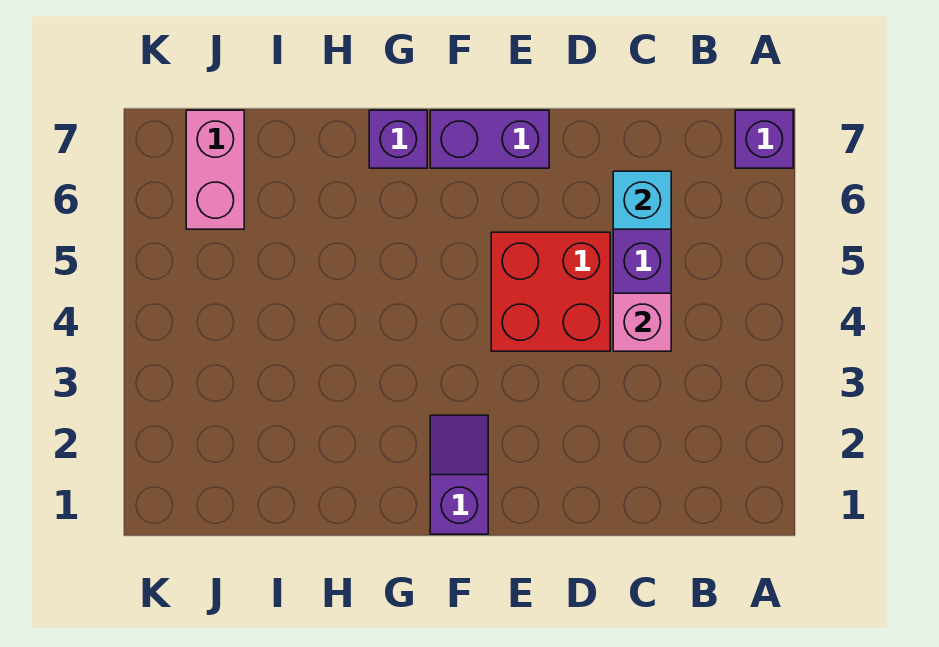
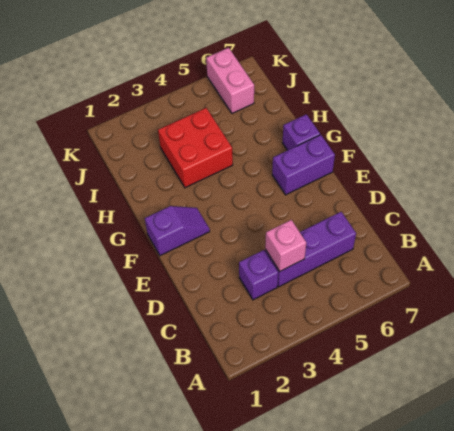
purple 1x1 brick [735,110,793,168] -> purple 1x1 brick moved to [239,250,278,300]
cyan 1x1 brick [613,171,671,229] -> none
red 2x2 brick [491,232,610,351] -> red 2x2 brick moved to [158,108,233,188]
purple 1x2 brick [430,110,549,168] -> purple 1x2 brick turned to [272,135,335,195]
pink 1x2 brick [186,110,244,229] -> pink 1x2 brick turned to [206,48,254,113]

